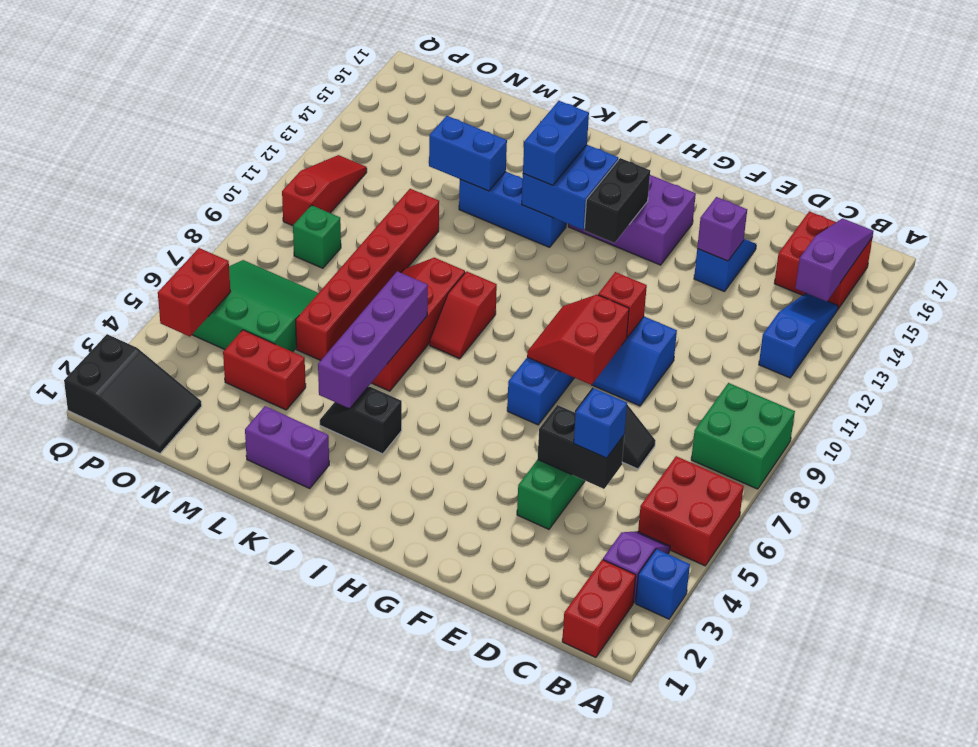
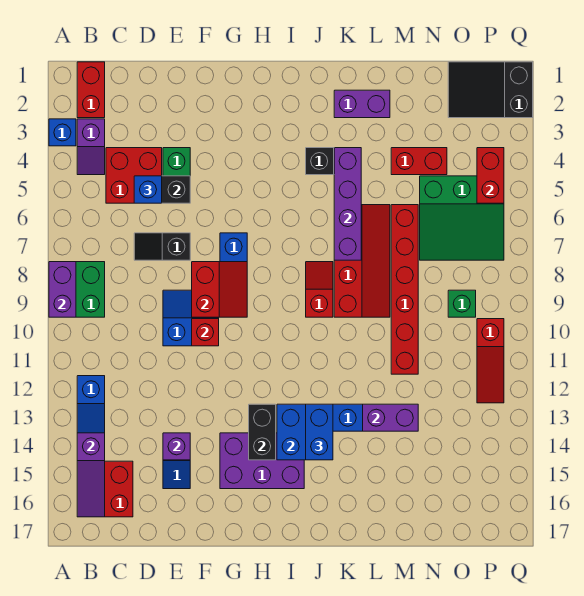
red 2x2 brick [638,456,744,566] -> red 2x2 brick moved to [106,148,162,203]
none -> purple 1x2 brick [49,262,76,317]
blue 1x2 brick [429,116,507,191] -> purple 1x2 brick [363,404,418,431]

